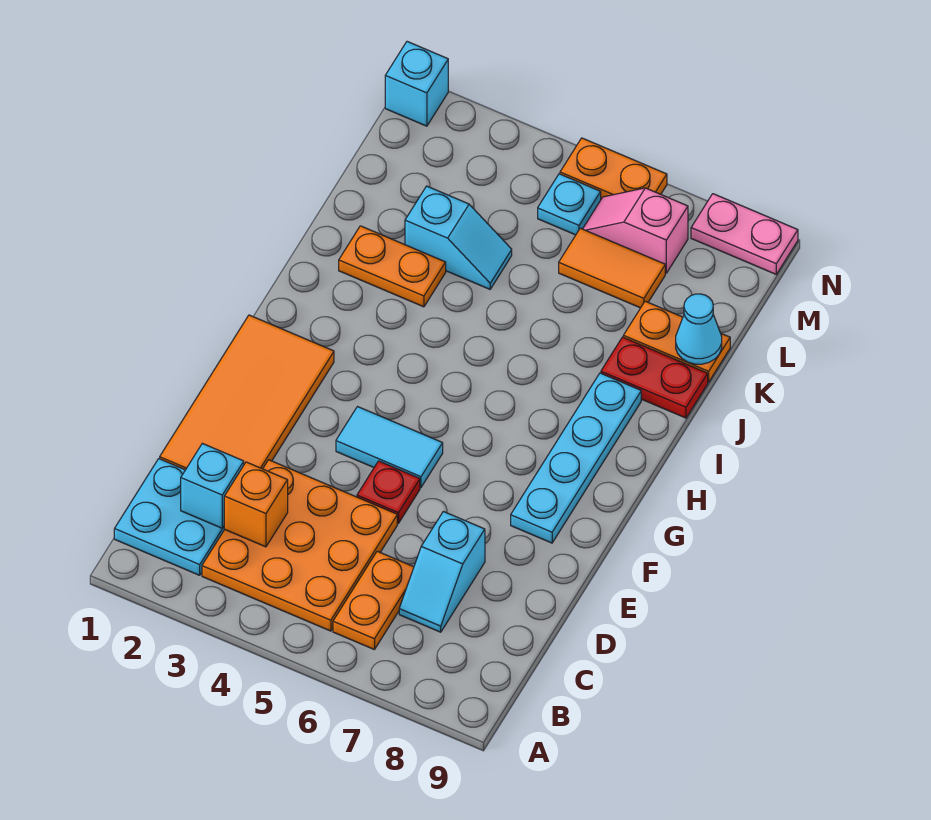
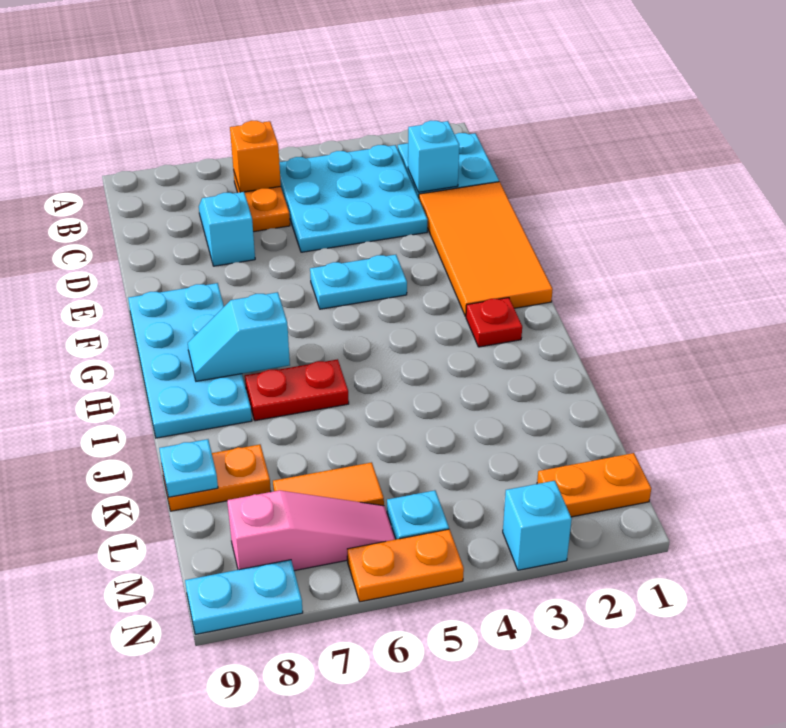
orange 3x3 plate [202,460,397,631] -> cyan 3x3 plate [279,145,428,252]
orange 1x1 brick [224,462,288,547] -> orange 1x1 brick moved to [230,121,281,192]
red 1x1 plate [357,461,420,523] -> red 1x1 plate moved to [466,298,522,347]
cyan 1x2 tile [336,407,443,487] -> cyan 1x2 plate [310,255,407,309]
cyan 1x4 plate [511,373,641,543] -> cyan 2x4 plate [128,283,252,438]
orange 1x2 plate [339,226,446,307] -> orange 1x2 plate moved to [537,453,651,517]
red 1x2 plate [601,337,708,418] -> red 1x2 plate moved to [245,359,349,421]
cyan 1x2 slope [405,186,512,289] -> cyan 1x2 slope moved to [188,292,290,381]
cyan 1x1 cone [676,294,722,364] -> cyan 1x1 plate [159,439,218,497]
pink 1x2 slope [583,188,688,273] -> pink 1x3 slope [227,490,395,571]
cyan 1x1 brick [385,42,448,126] -> cyan 1x1 brick moved to [503,481,572,570]
pink 1x2 plate [691,194,798,274] -> cyan 1x2 plate [185,560,303,635]

